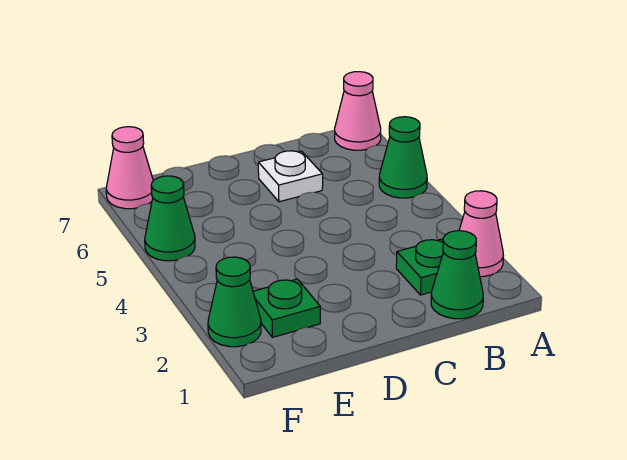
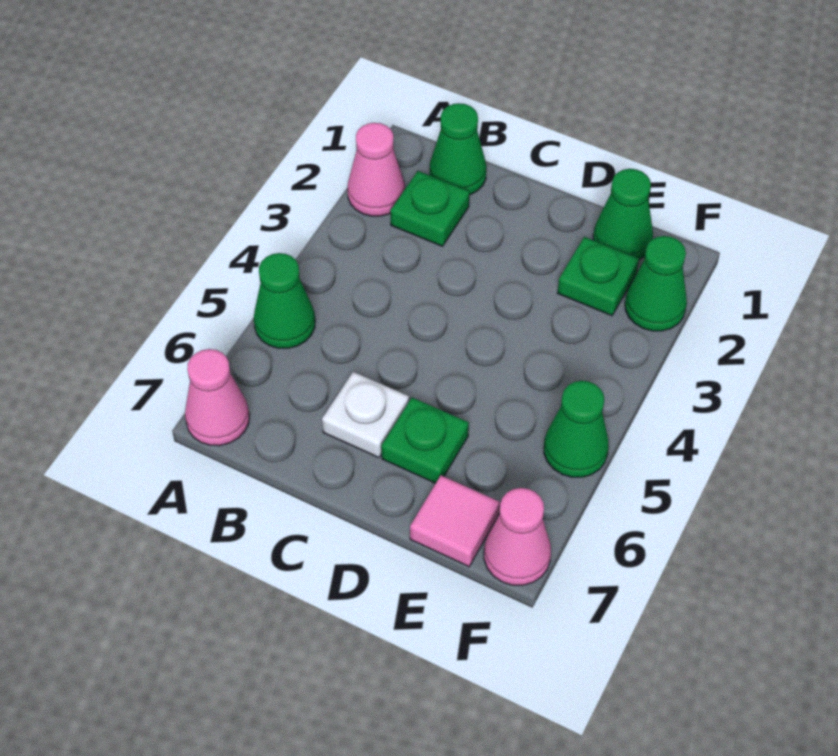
none -> green 1x1 plate [381,398,469,483]
none -> green 1x1 cone [593,169,653,260]
none -> pink 1x1 tile [410,475,500,567]

